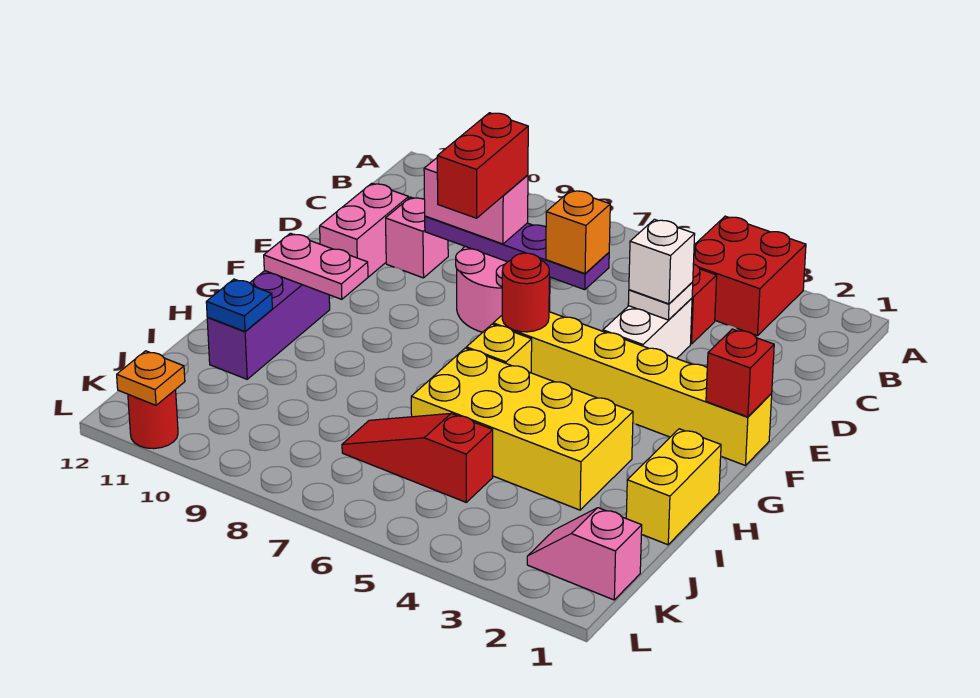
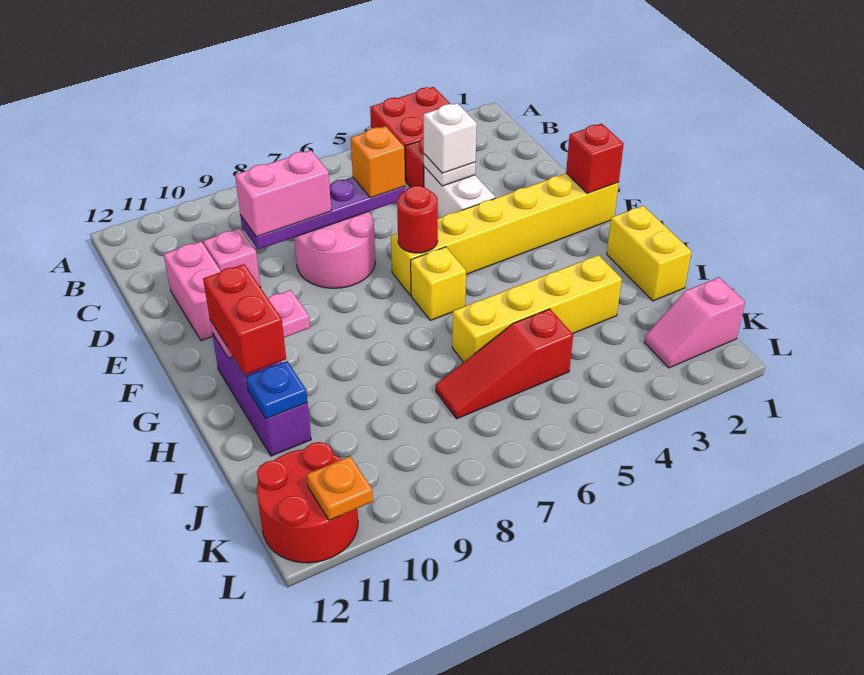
red 1x2 brick [437,113,528,218] -> red 1x2 brick moved to [203,264,286,375]
yellow 2x4 brick [411,348,633,510] -> yellow 1x4 brick [452,255,622,362]
red 1x1 round brick [128,390,178,449] -> red 2x2 round brick [257,442,358,563]

